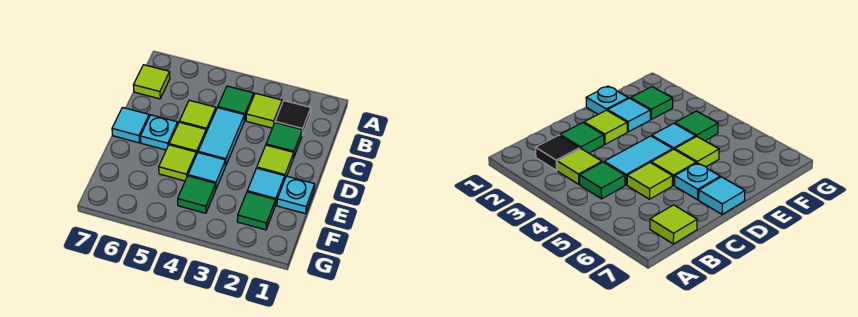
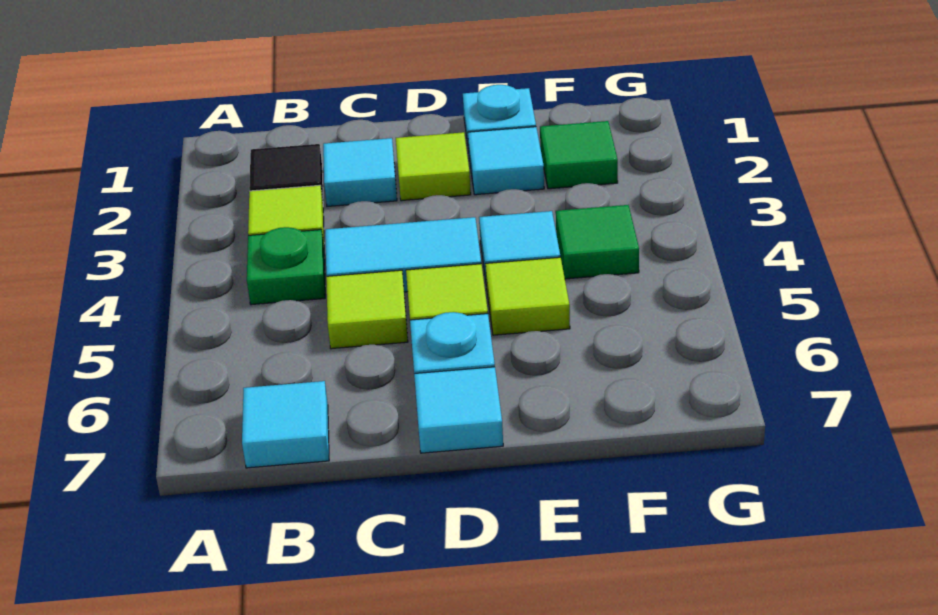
green 1x1 tile [218,86,254,121] -> green 1x1 plate [247,227,325,305]
lime 1x1 tile [133,65,170,99] -> cyan 1x1 tile [242,381,329,468]
green 1x1 tile [266,123,302,158] -> cyan 1x1 tile [323,138,397,206]

